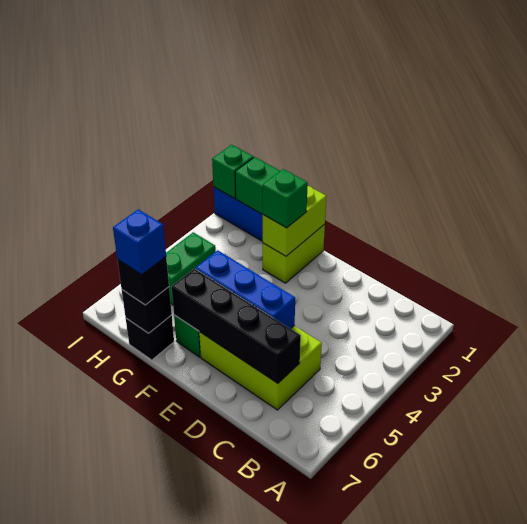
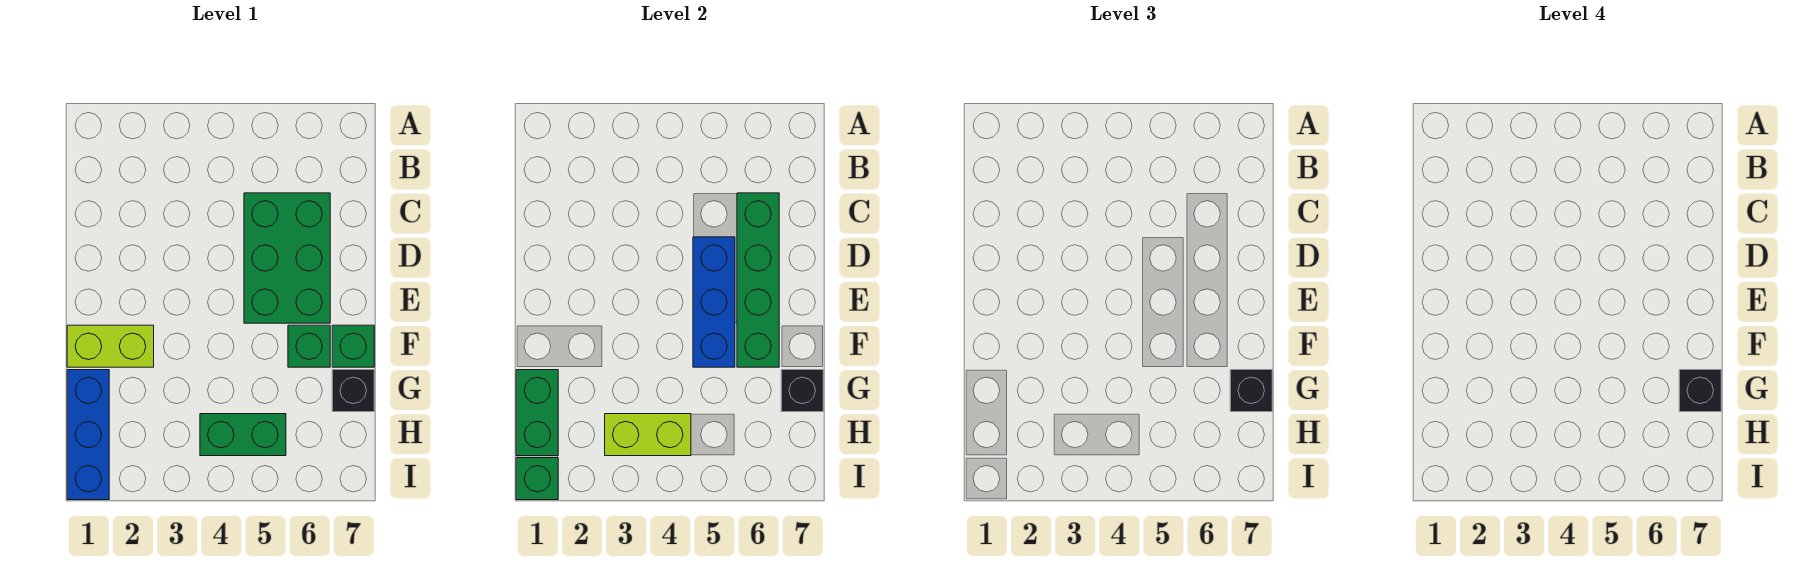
lime 2x3 brick [199,326,322,410] -> green 2x3 brick [244,193,330,323]
black 1x4 brick [172,269,301,383] -> green 1x4 brick [737,193,779,367]
lime 1x2 brick [263,186,327,256] -> lime 1x2 brick moved to [605,414,691,456]
green 1x1 brick [263,169,308,228] -> green 1x1 brick moved to [332,325,374,367]
blue 1x1 brick [113,209,166,275] -> black 1x1 brick [1679,370,1721,412]

